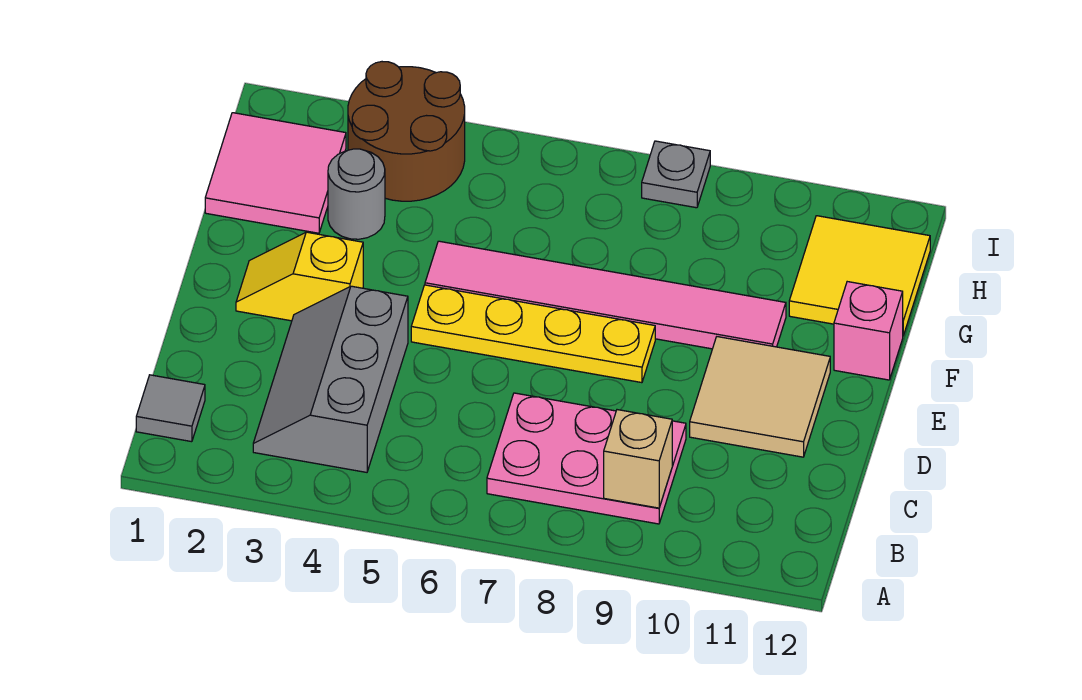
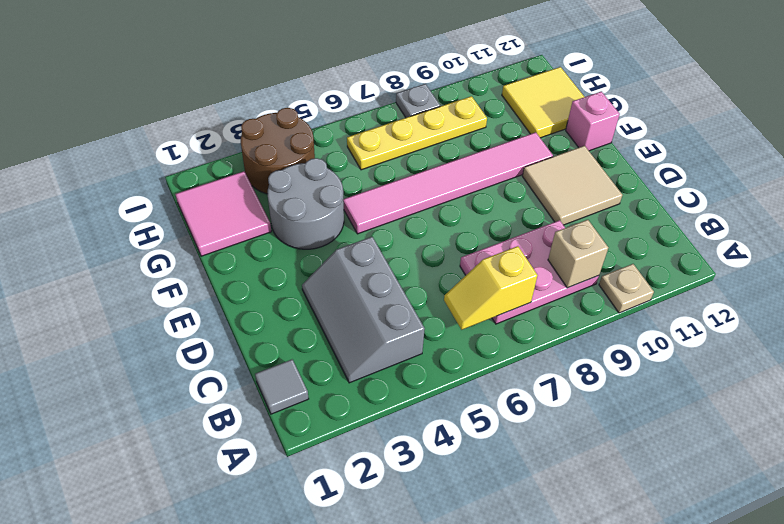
none -> tan 1x1 plate [599,264,654,313]
yellow 1x2 slope [236,232,363,321] -> yellow 1x2 slope moved to [444,246,538,330]
yellow 1x4 plate [411,285,655,383] -> yellow 1x4 plate moved to [347,96,487,170]
grey 1x1 round brick [328,149,385,239] -> grey 2x2 round brick [268,158,344,249]

